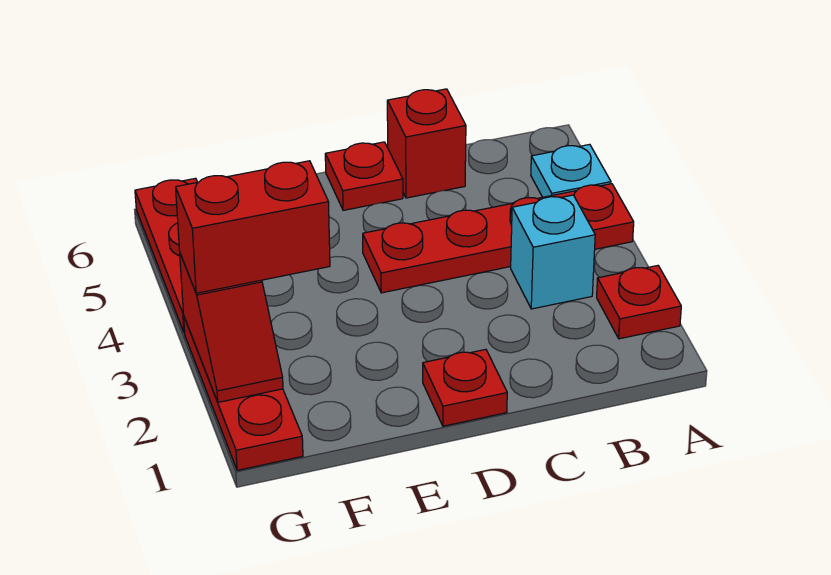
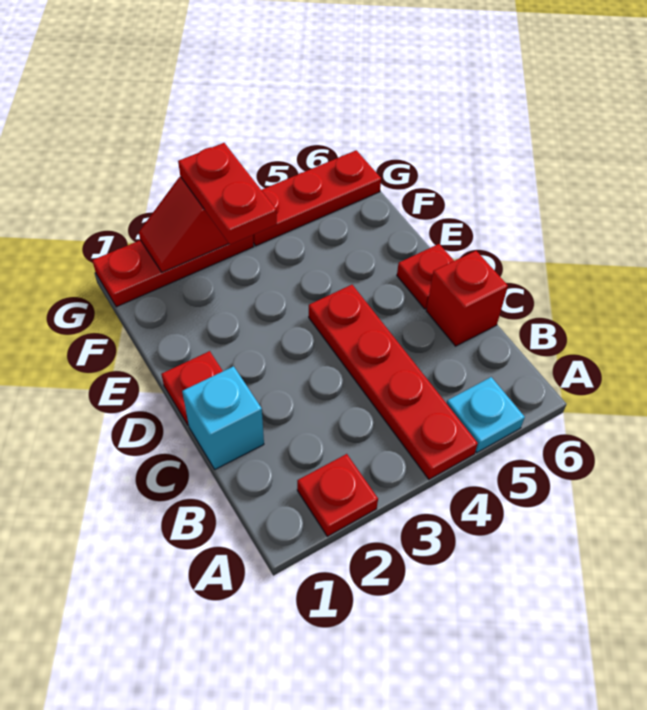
cyan 1x1 brick [511,195,595,309] -> cyan 1x1 brick moved to [182,366,264,469]
red 1x2 brick [176,161,330,293] -> red 1x2 plate [178,143,277,245]

